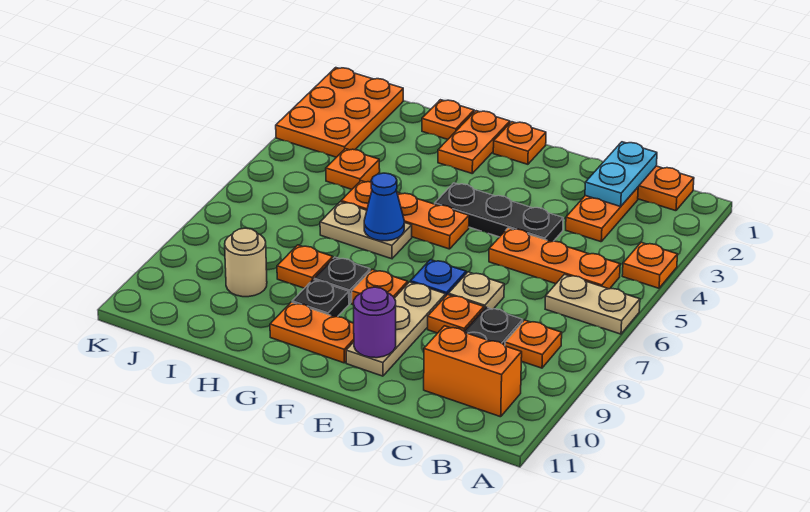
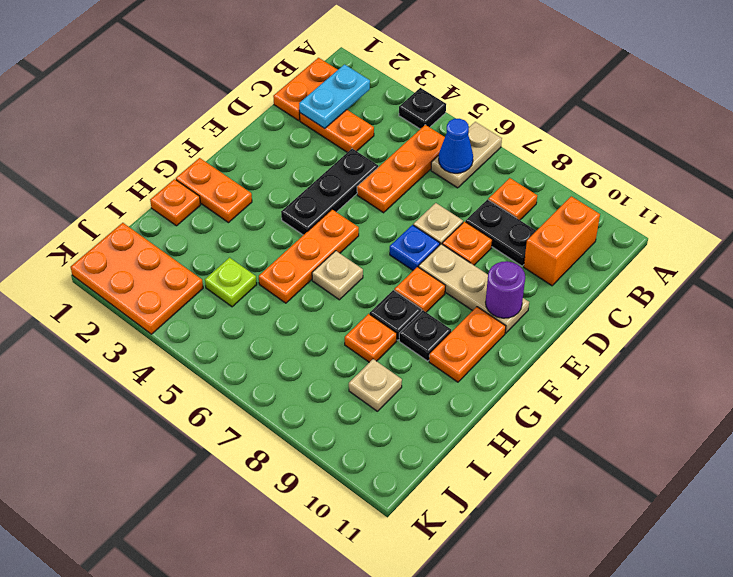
orange 1x1 plate [622,242,678,288] -> black 1x1 plate [399,88,446,129]
cyan 1x2 plate [585,142,657,206] -> cyan 1x2 plate turned to [299,65,370,129]
orange 1x1 plate [493,122,546,164] -> none
tan 1x2 plate [320,202,412,259] -> tan 1x1 plate [312,251,363,300]
blue 1x1 cone [364,173,404,241] -> blue 1x1 cone moved to [439,119,473,173]
orange 1x1 plate [326,149,380,189] -> lime 1x1 plate [205,258,257,307]
tan 1x1 round brick [225,228,267,297] -> tan 1x1 plate [349,359,402,411]

